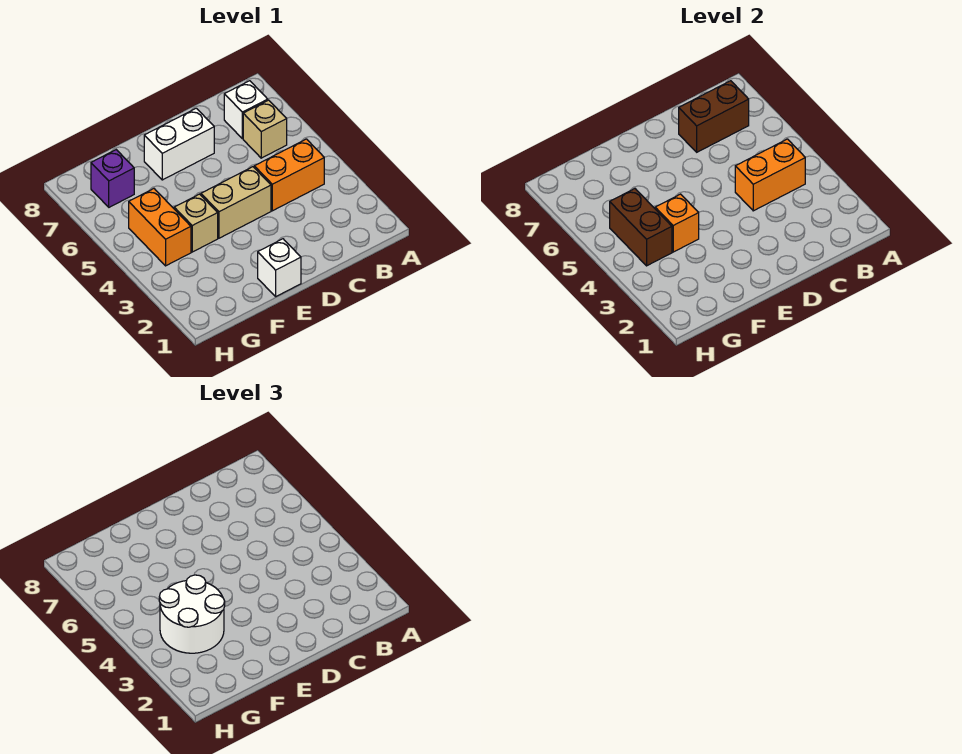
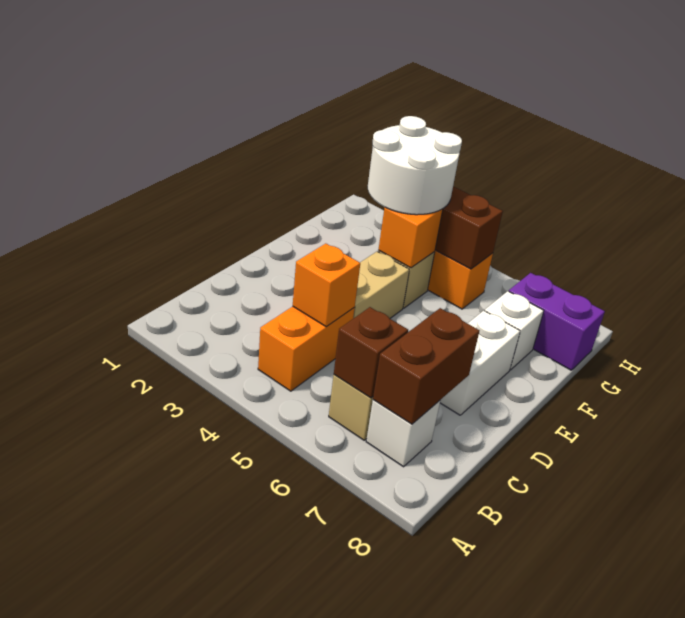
orange 1x2 brick [735,139,805,211] -> orange 1x1 brick [293,244,360,327]
none -> brown 1x1 brick [334,307,408,398]
white 1x1 brick [258,239,301,296] -> white 1x1 brick moved to [485,291,544,370]
purple 1x1 brick [91,150,134,207] -> purple 1x2 brick [509,273,605,370]

